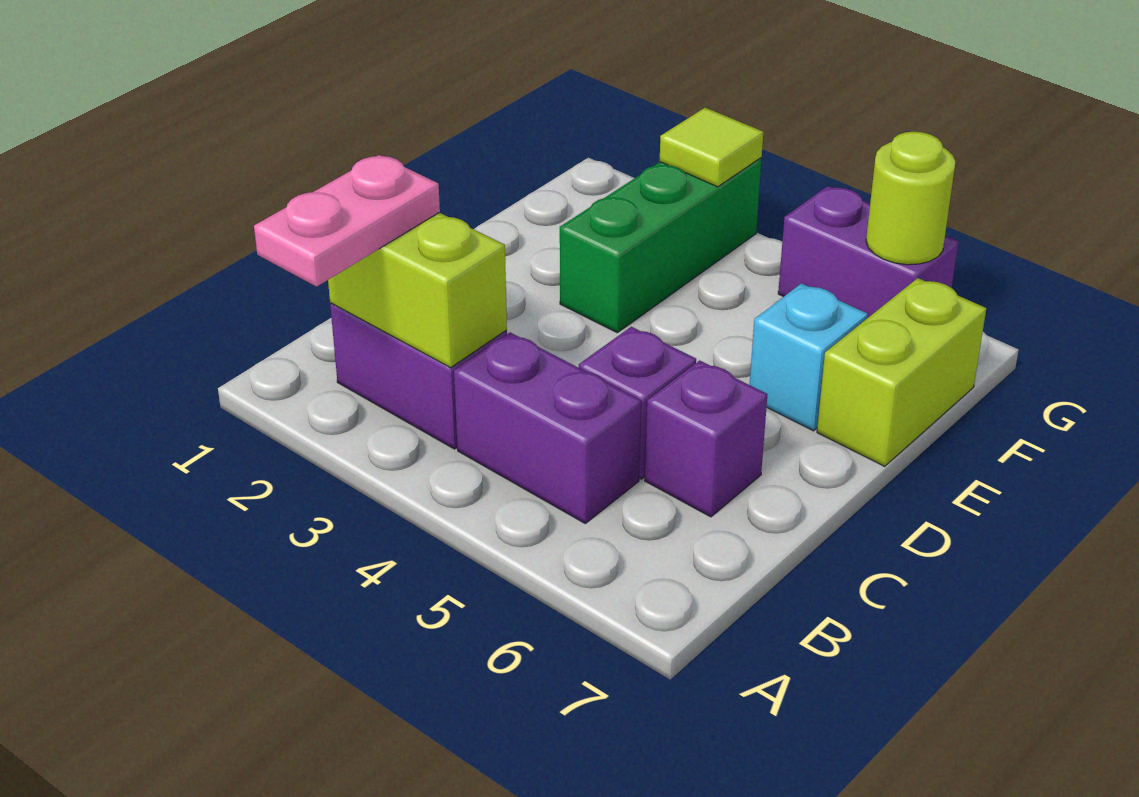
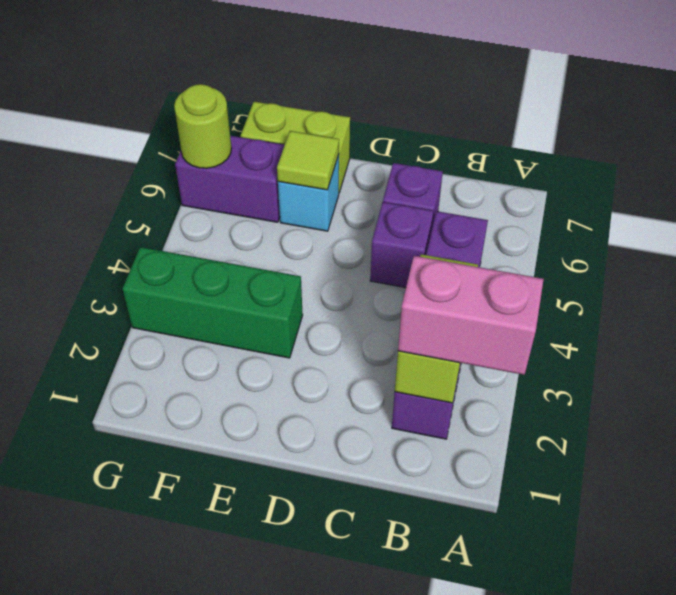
pink 1x2 plate [254,155,440,287] -> pink 1x2 brick [398,256,544,375]
lime 1x1 tile [660,108,763,187] -> lime 1x1 tile moved to [277,131,339,190]
purple 1x2 brick [778,186,959,318] -> purple 1x2 brick turned to [175,136,284,222]

